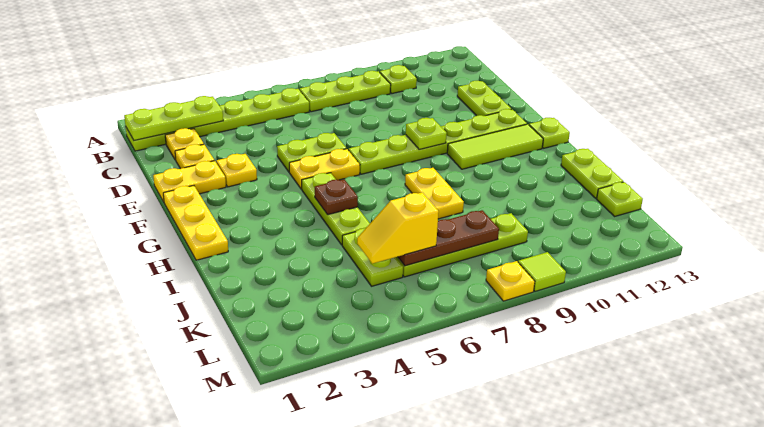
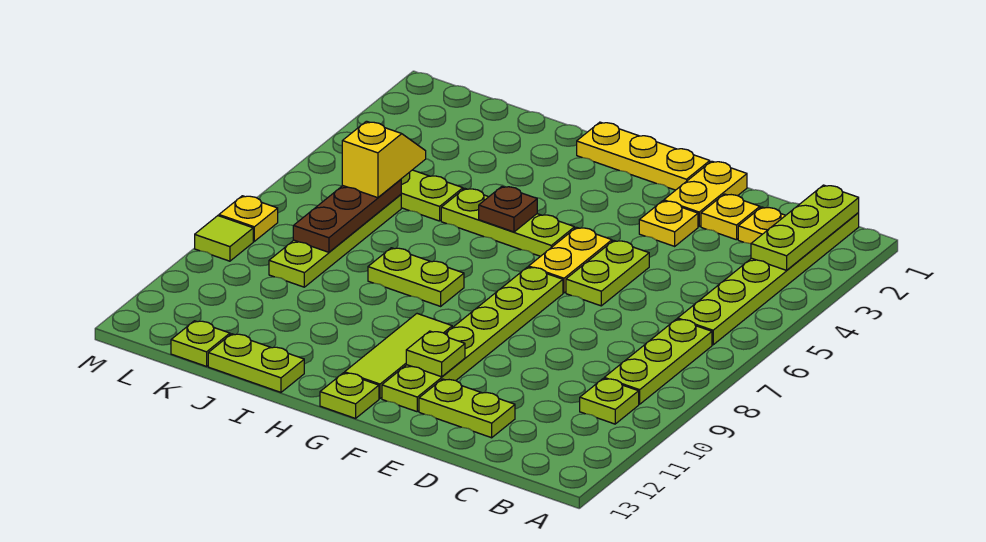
lime 1x1 plate [406,118,447,149] -> lime 1x1 plate moved to [406,331,465,377]
yellow 1x2 plate [405,168,464,219] -> lime 1x2 plate [368,248,464,306]

